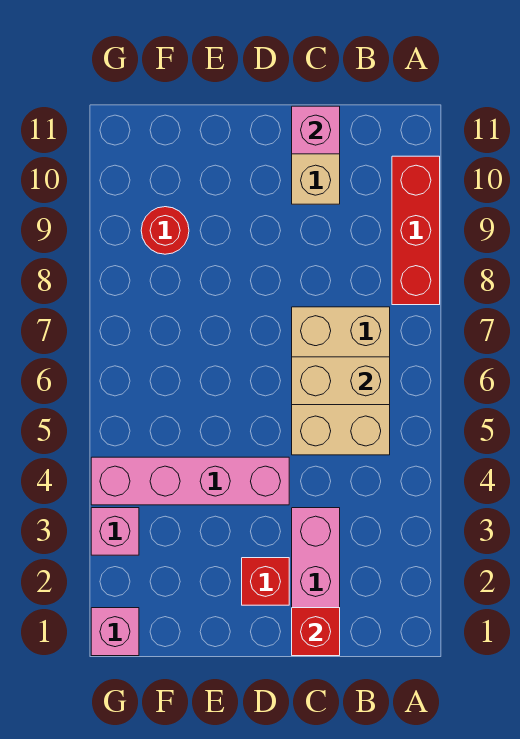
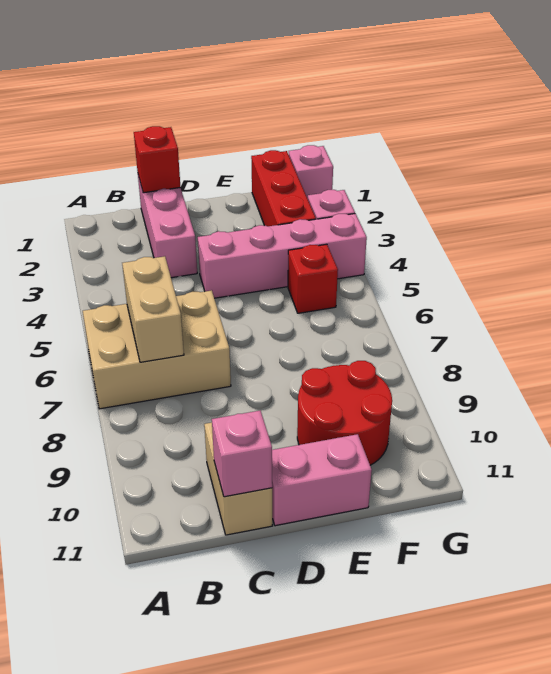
red 1x3 brick [392,156,440,305] -> red 1x3 brick moved to [251,150,316,226]
tan 2x3 brick [292,307,390,455] -> tan 2x3 brick turned to [83,290,231,409]
tan 1x2 brick [292,357,390,405] -> tan 1x2 brick turned to [122,256,184,362]
red 1x1 brick [242,558,289,605] -> red 1x1 brick moved to [288,244,338,313]
none -> pink 1x2 brick [272,434,372,526]
red 1x1 round brick [141,207,189,254] -> red 2x2 round brick [297,361,392,465]

